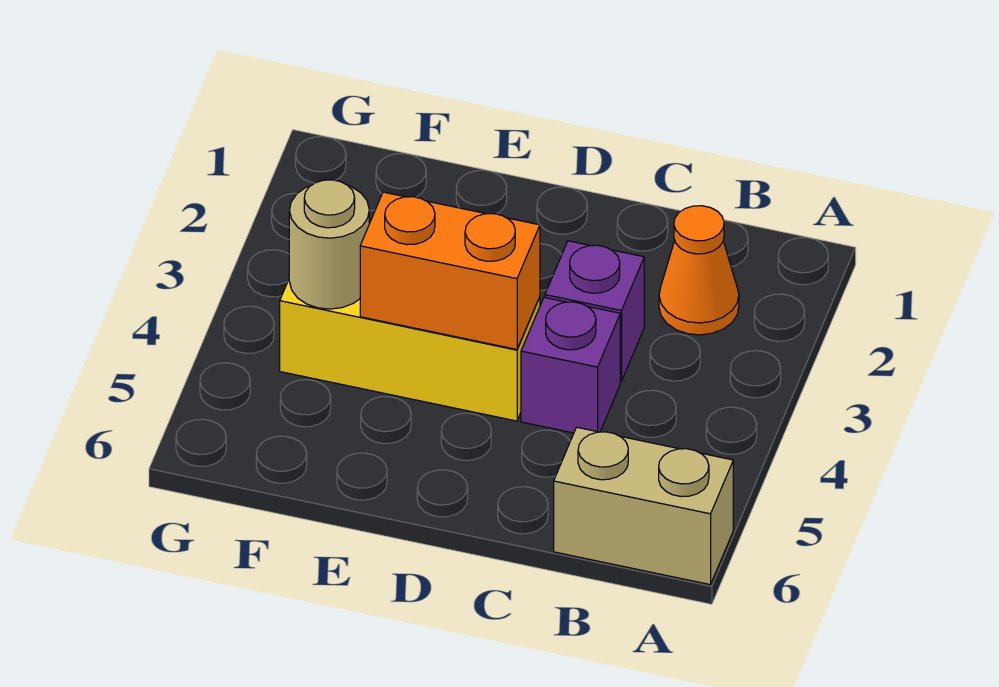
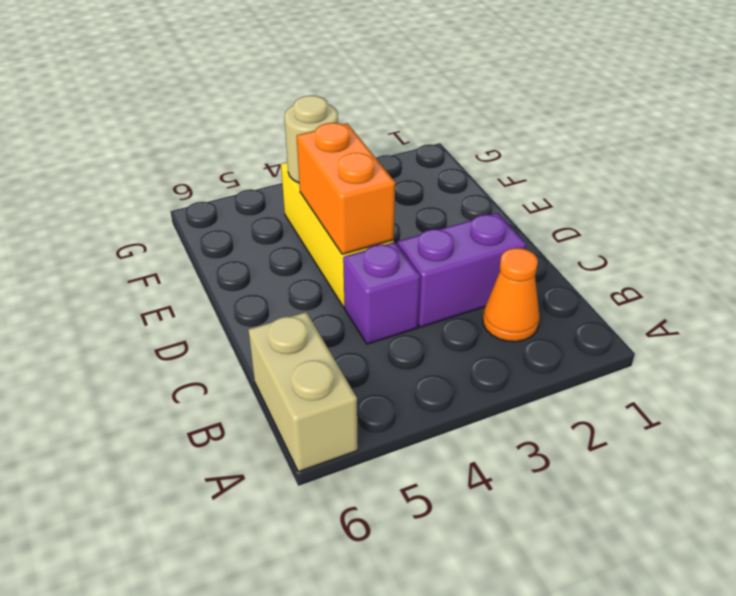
purple 1x1 brick [545,241,644,381] -> purple 1x2 brick [398,213,526,327]

